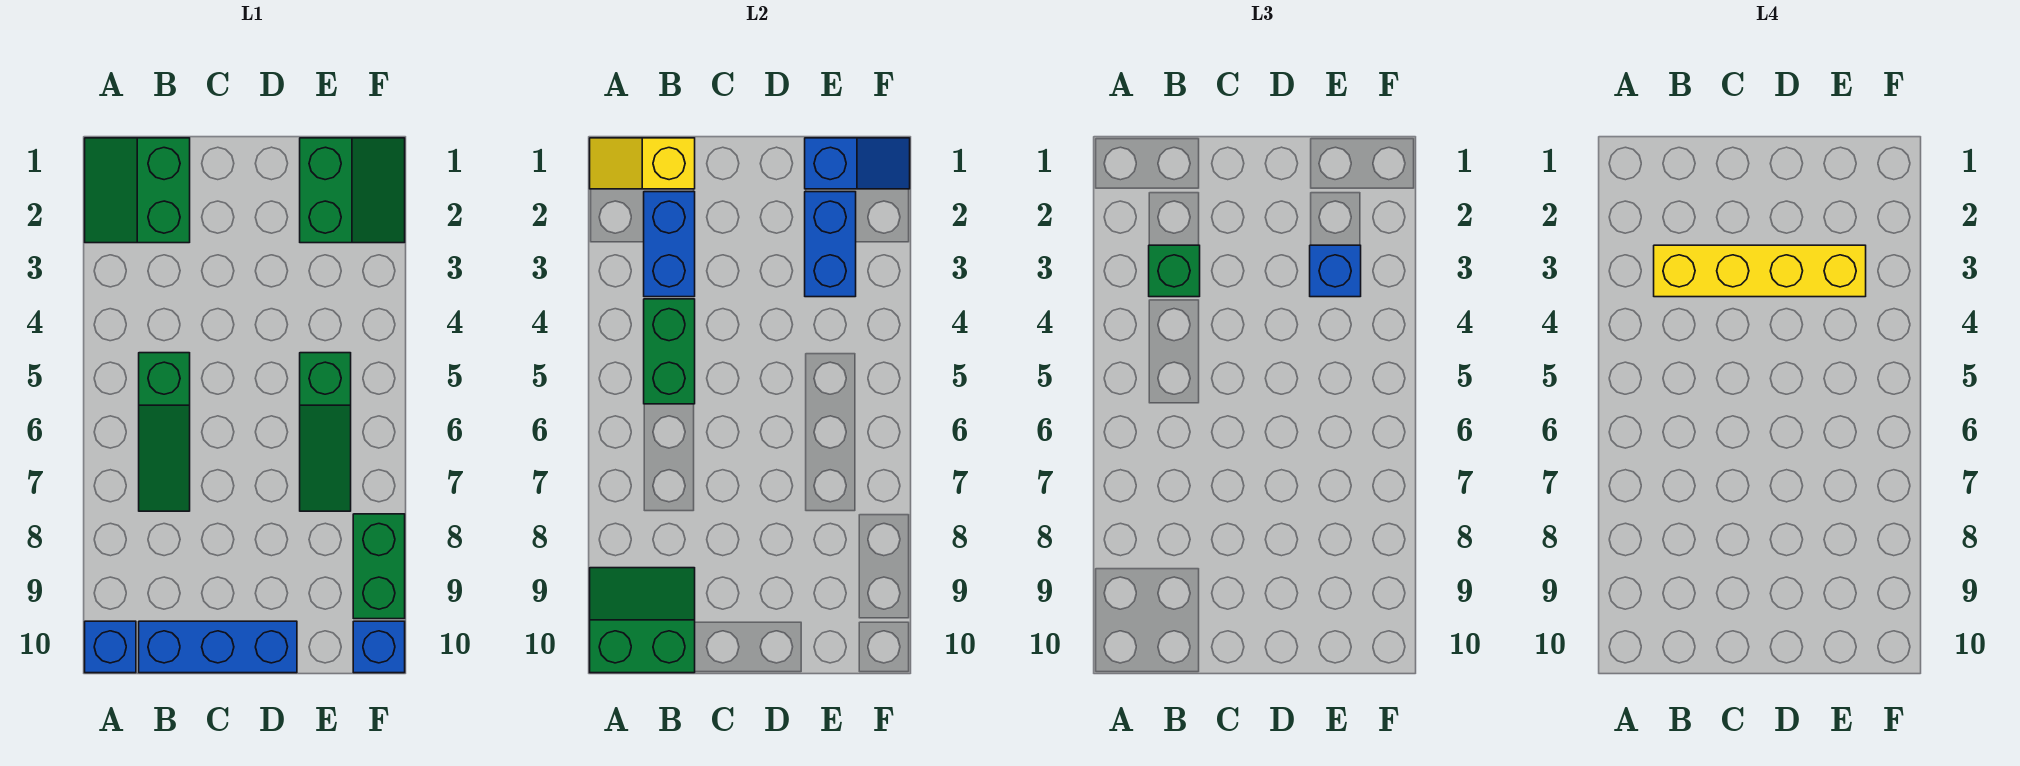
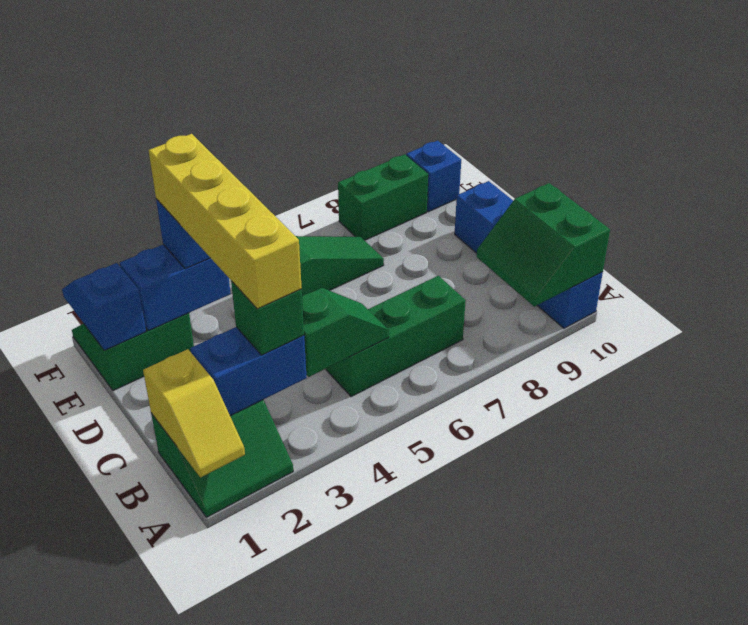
green 1x2 brick [644,299,695,404] -> green 1x2 slope [302,288,389,377]
green 1x3 slope [139,353,190,511] -> green 1x3 brick [326,276,466,397]

